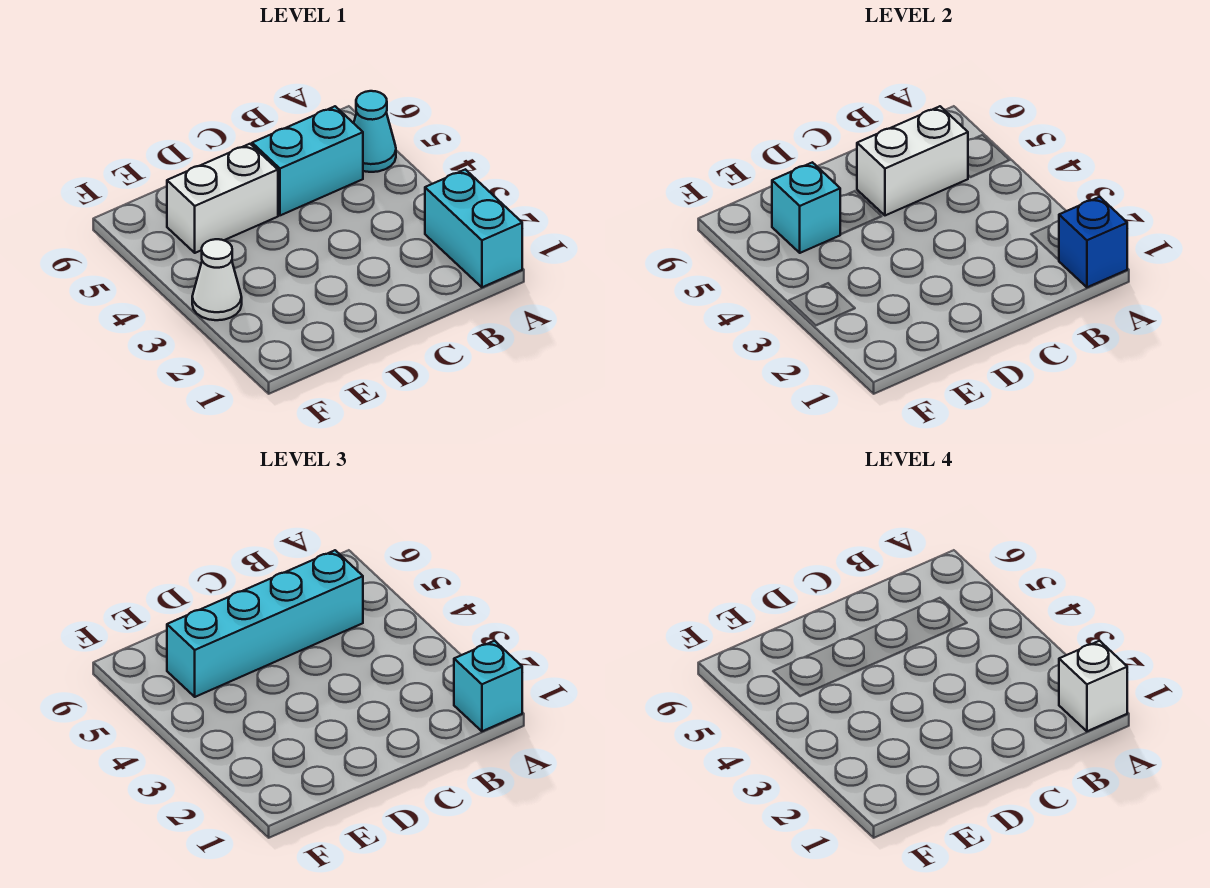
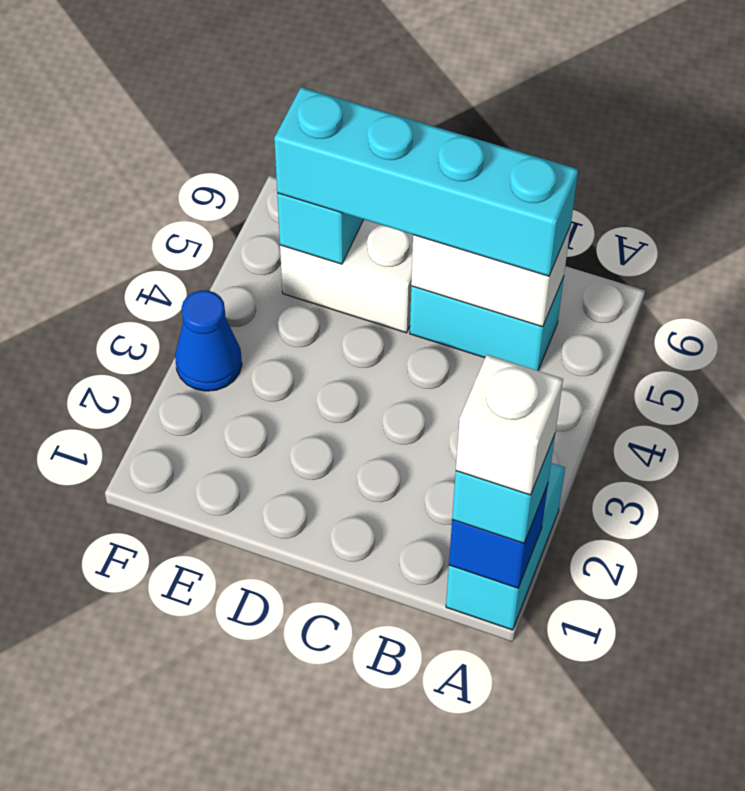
cyan 1x1 cone [354,91,396,172] -> none
white 1x1 cone [192,239,242,320] -> blue 1x1 cone [175,290,242,391]

